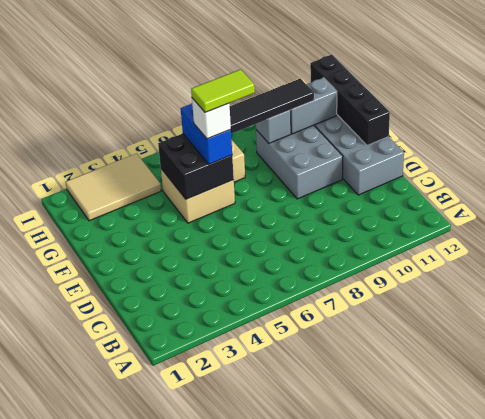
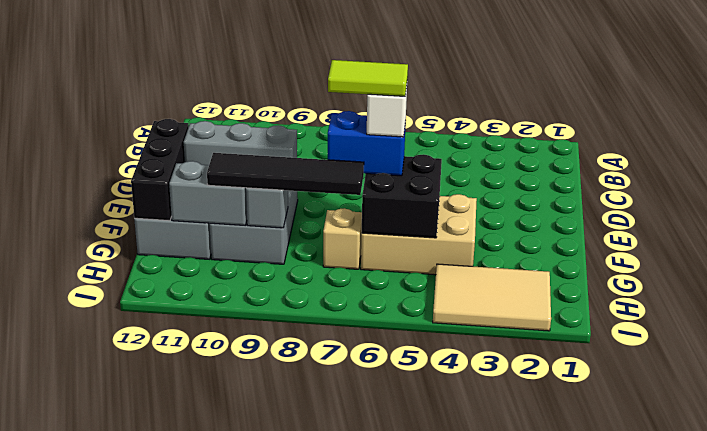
none -> grey 1x3 brick [184,121,297,165]
black 1x4 brick [310,55,390,145] -> black 1x3 brick [131,119,188,221]
tan 2x2 brick [161,169,235,223] -> tan 2x3 brick [361,194,477,275]
blue 1x2 brick [181,103,232,164] -> blue 1x2 brick turned to [328,111,406,176]

